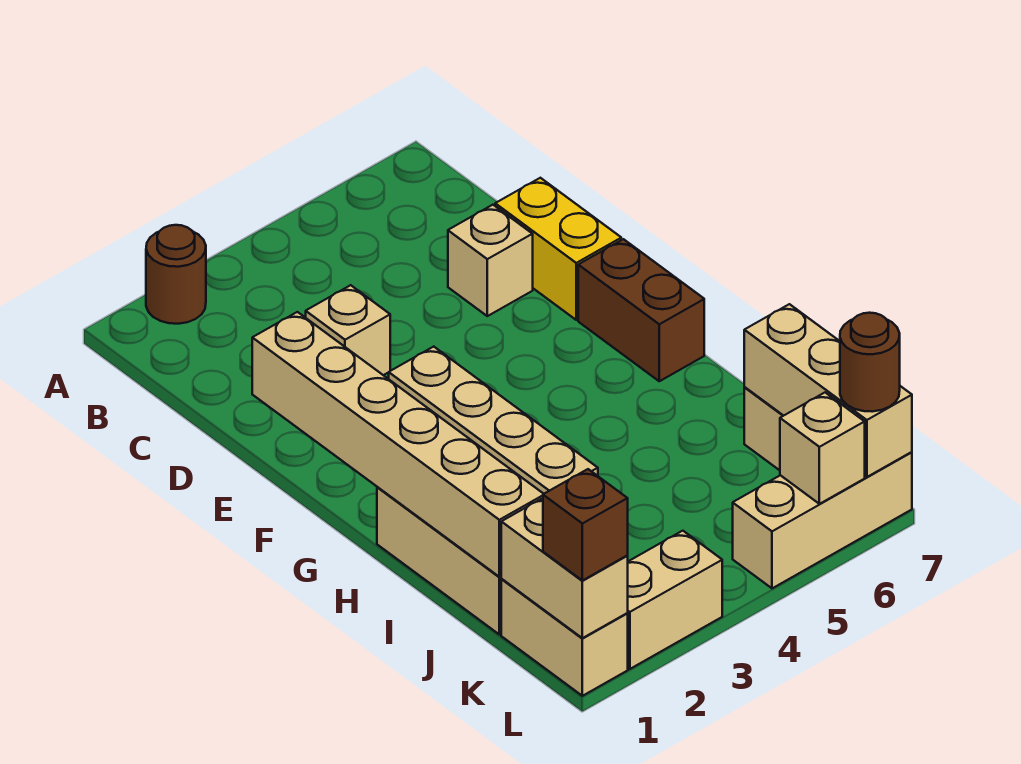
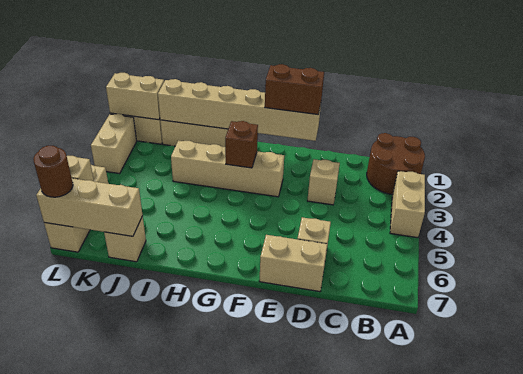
brown 1x1 round brick [146,225,206,324] -> brown 2x2 round brick [367,133,425,194]
none -> tan 1x2 brick [390,171,425,238]
yellow 1x2 brick [495,178,621,320] -> tan 1x2 brick [259,235,327,292]
brown 1x2 brick [578,239,704,381] -> brown 1x2 brick moved to [265,64,324,115]
brown 1x1 brick [543,469,628,581] -> brown 1x1 brick moved to [225,121,258,168]

